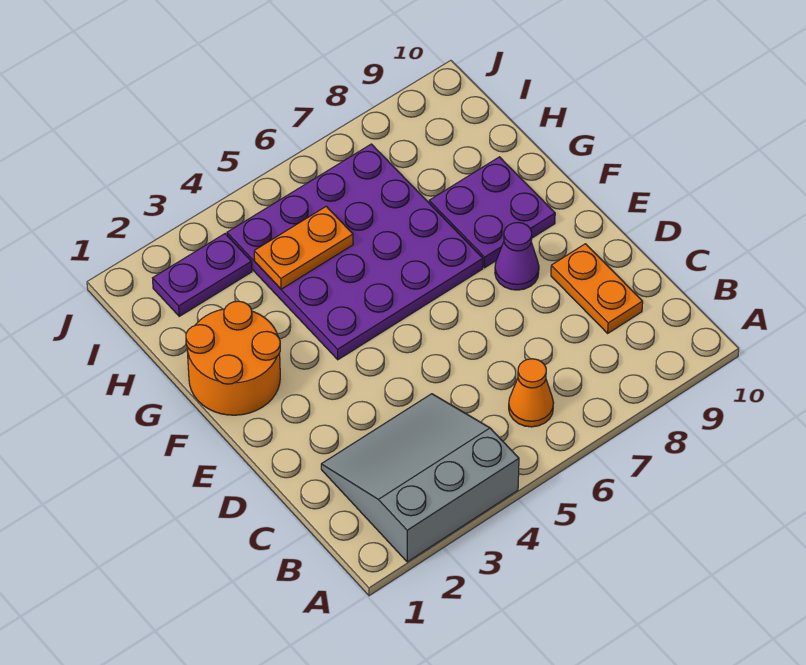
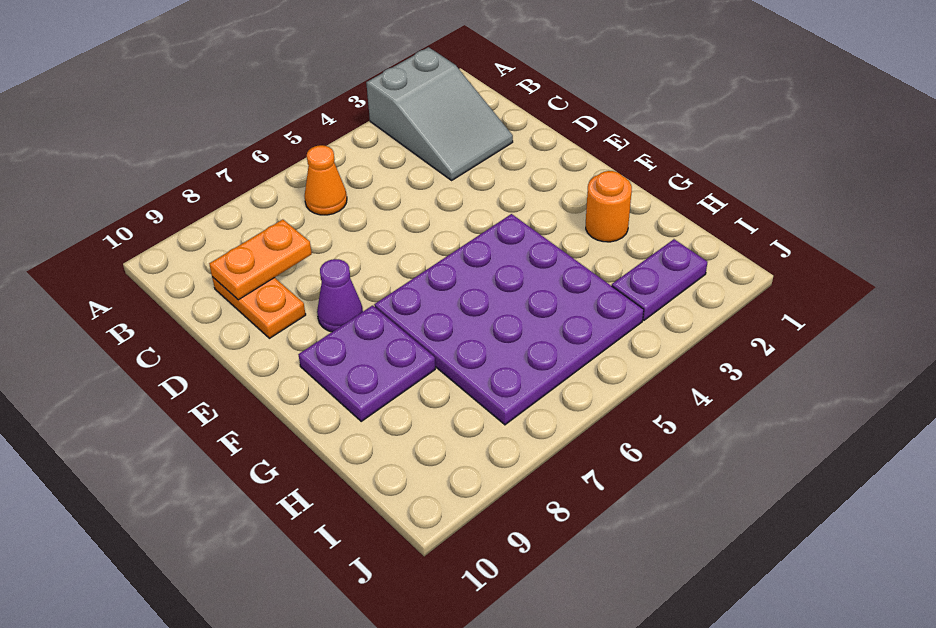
grey 3x3 slope [321,394,519,562] -> grey 2x3 slope [366,47,513,180]
orange 2x2 round brick [186,301,280,415] -> orange 1x1 round brick [586,171,632,242]
orange 1x2 plate [254,206,353,289] -> orange 1x2 plate moved to [209,219,312,300]

